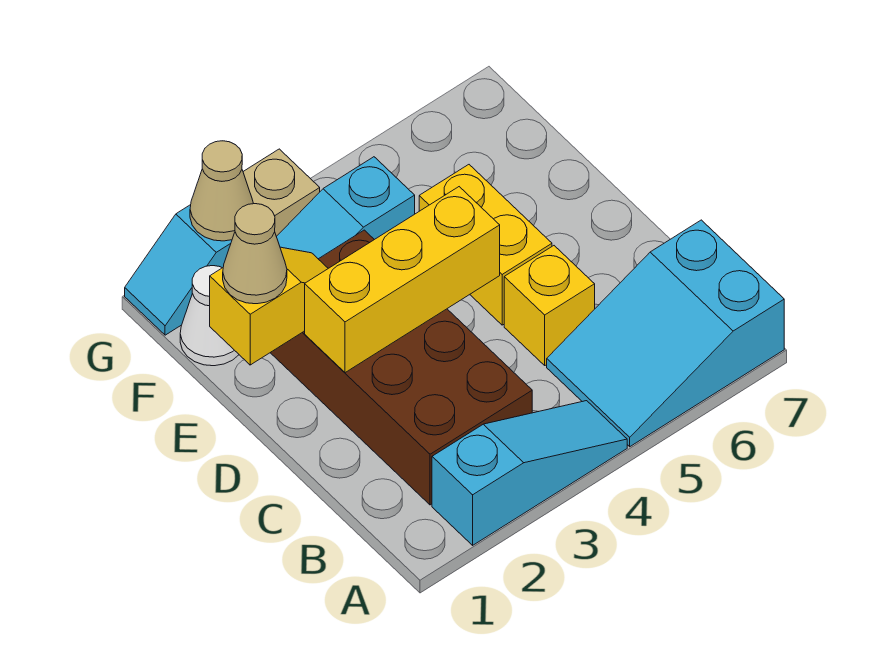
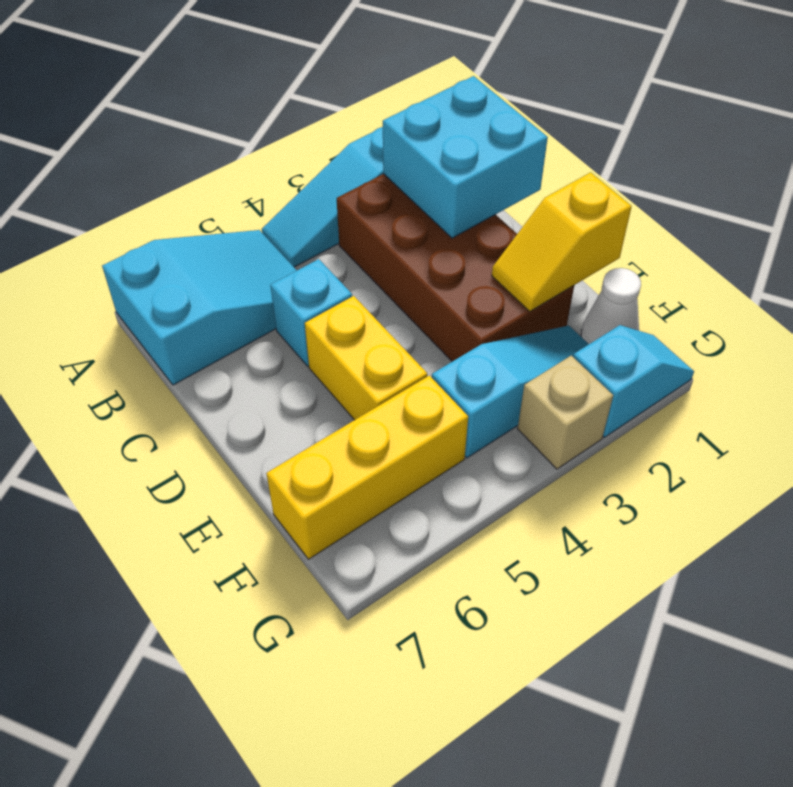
none -> cyan 2x2 brick [383,76,548,238]
yellow 1x1 brick [504,246,595,365] -> cyan 1x1 brick [270,259,352,366]
yellow 1x3 brick [305,187,500,373] -> yellow 1x3 brick moved to [267,375,468,559]
tan 1x1 cone [223,204,287,304] -> none
tan 1x1 cone [190,141,253,241] -> none

